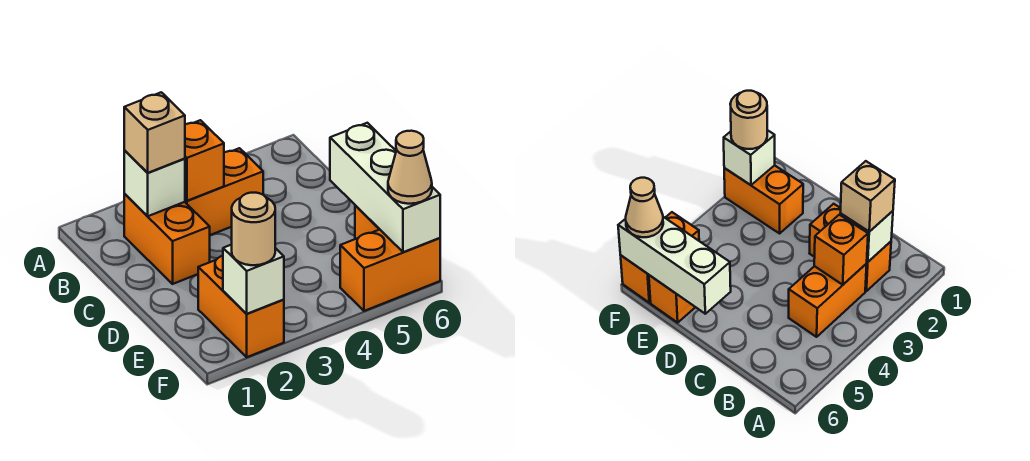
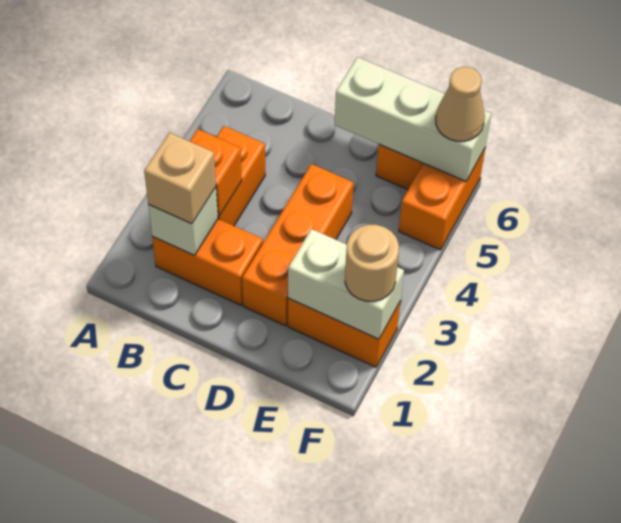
none -> orange 1x3 brick [242,164,353,326]
white 1x1 brick [223,245,284,314] -> white 1x2 brick [288,229,404,339]

